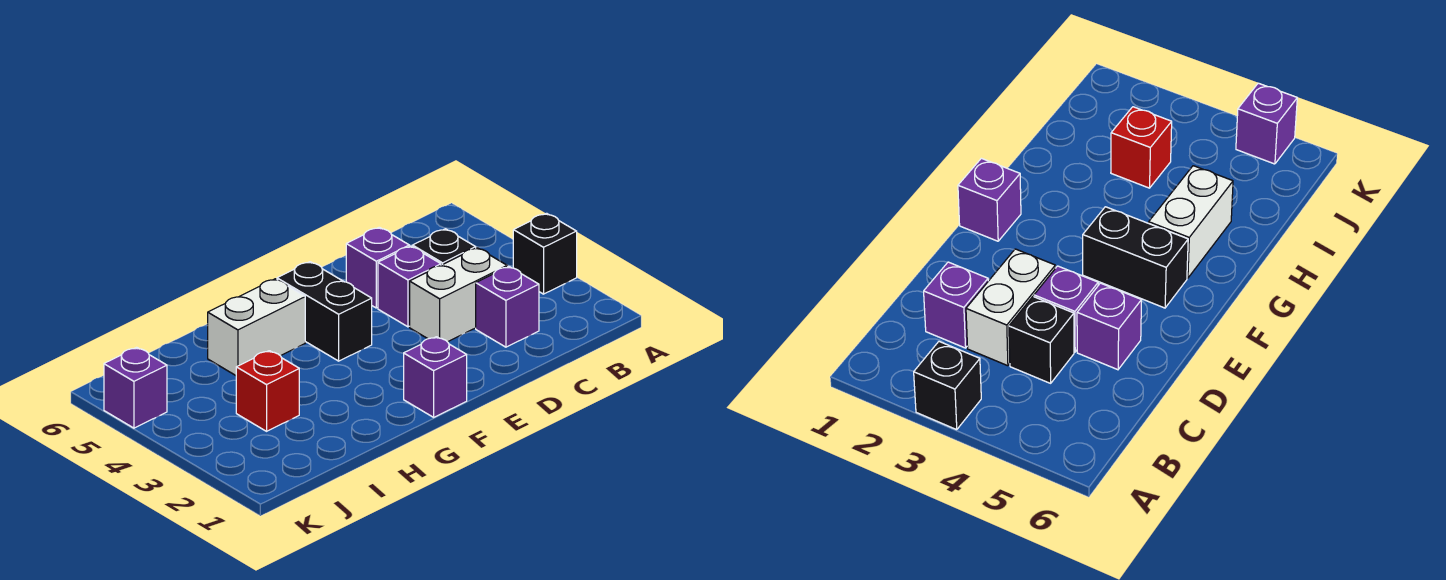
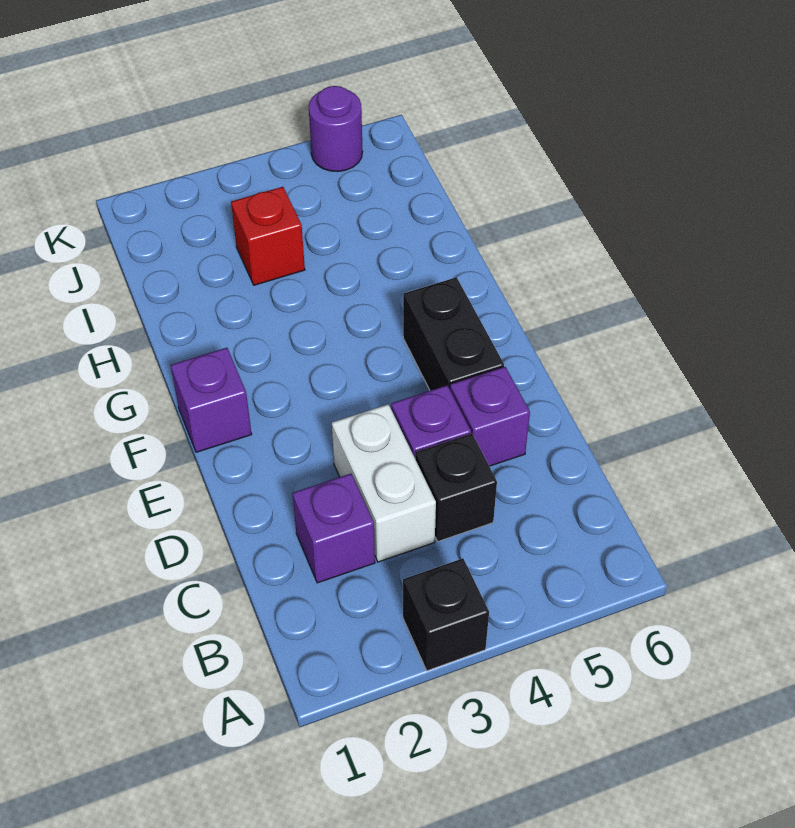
black 1x2 brick [277,262,372,361] -> black 1x2 brick turned to [403,277,504,391]
white 1x2 brick [208,279,305,375] -> none
purple 1x1 brick [104,347,167,428] -> purple 1x1 round brick [309,86,363,172]

